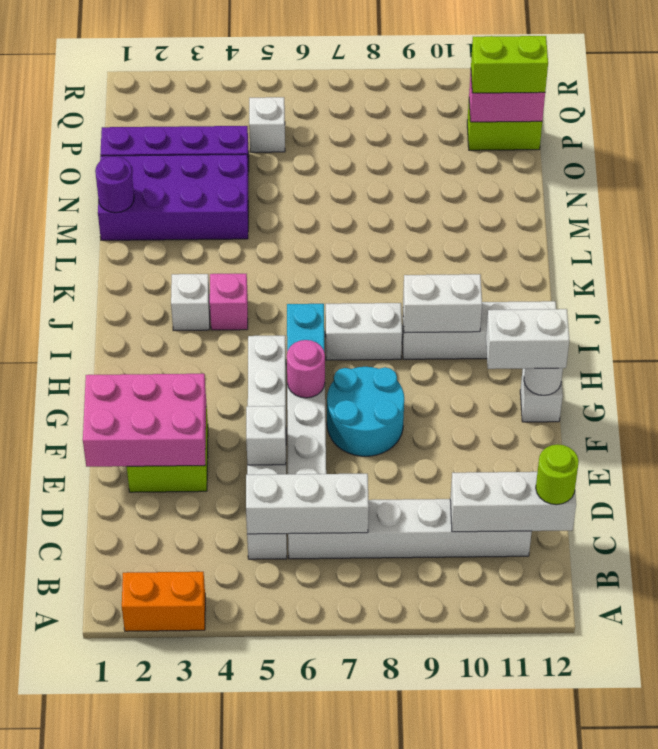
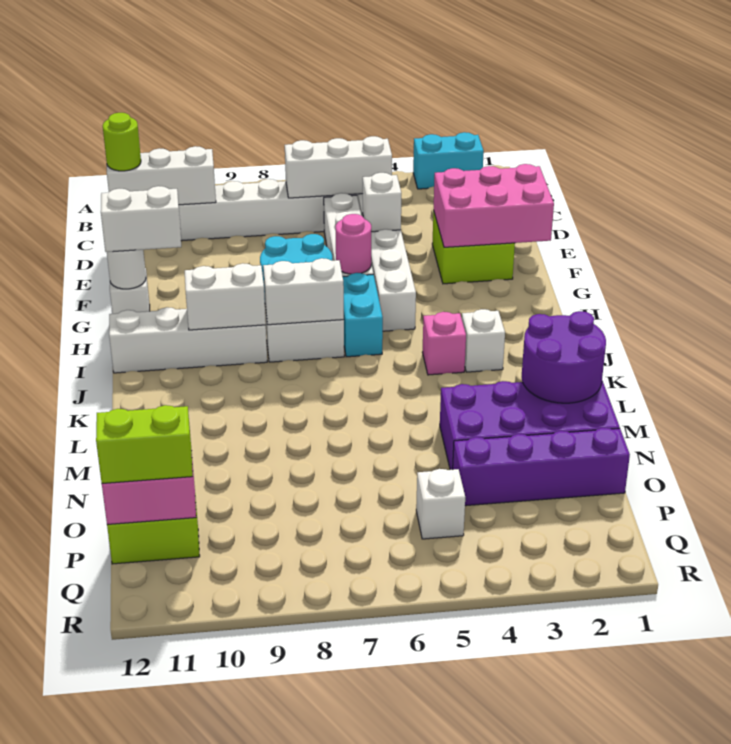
orange 1x2 brick [122,572,205,631] -> cyan 1x2 brick [413,132,484,189]
none -> white 1x2 brick [263,258,344,325]
purple 1x1 round brick [95,156,134,213] -> purple 2x2 round brick [522,311,606,403]

